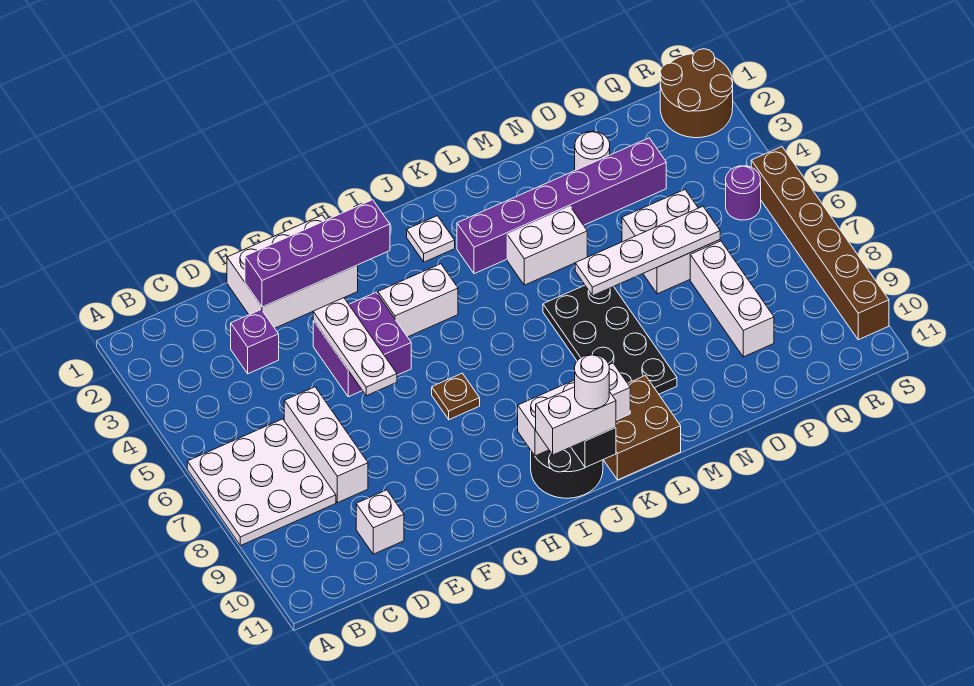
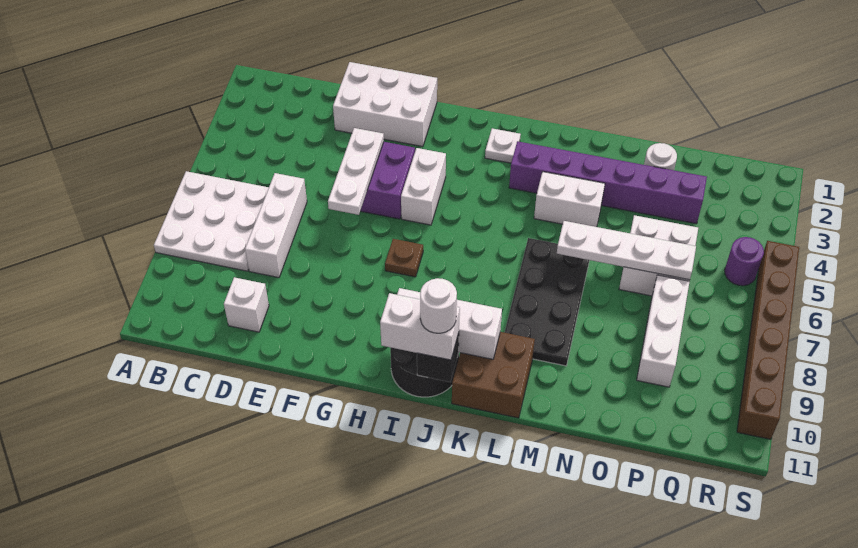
purple 1x1 brick [231,310,279,374] -> none
purple 1x4 brick [245,200,390,307] -> none
white 1x2 brick [378,264,458,337] -> white 1x2 brick turned to [401,148,446,225]
brown 2x2 round brick [660,49,733,138] -> none

